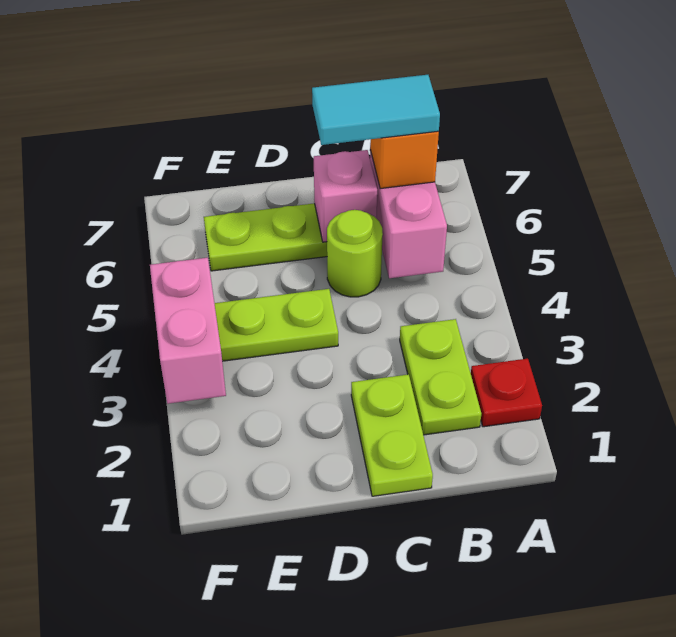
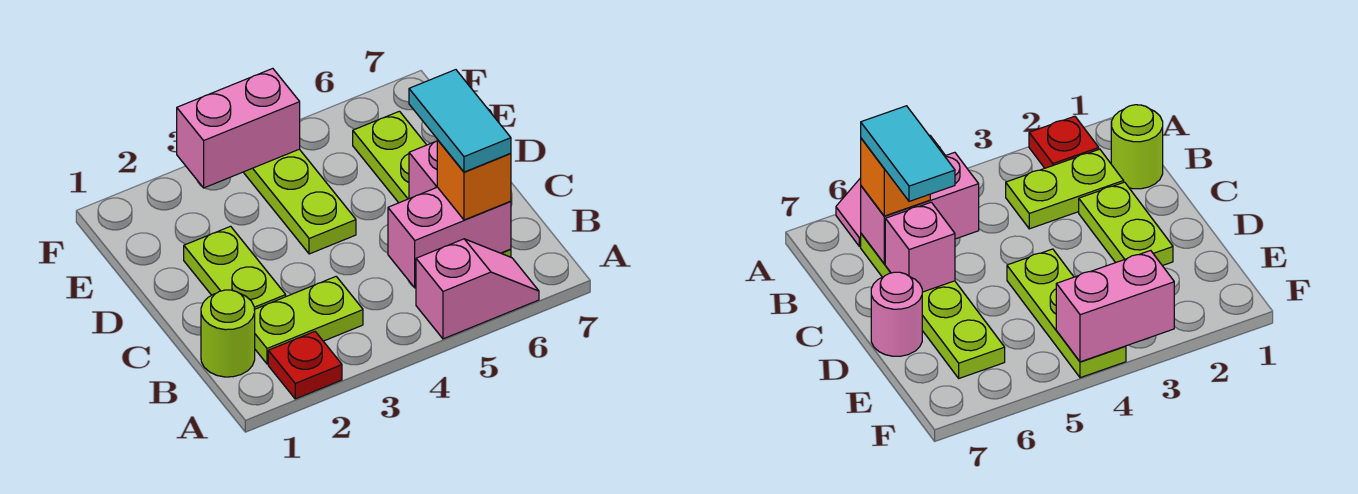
none -> pink 1x2 slope [416,239,539,339]
lime 1x2 plate [351,374,433,496] -> lime 1x2 plate turned to [184,226,286,309]
lime 1x1 round brick [327,210,383,297] -> lime 1x1 round brick moved to [201,290,255,377]
none -> pink 1x1 round brick [871,272,922,356]

